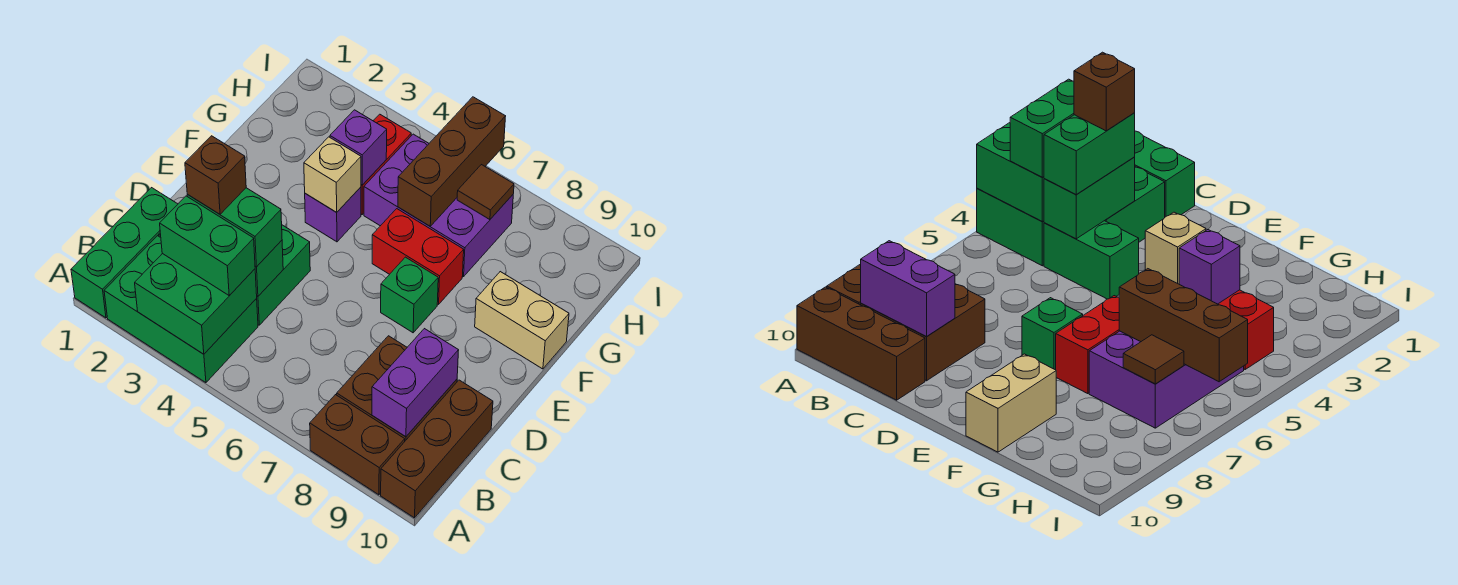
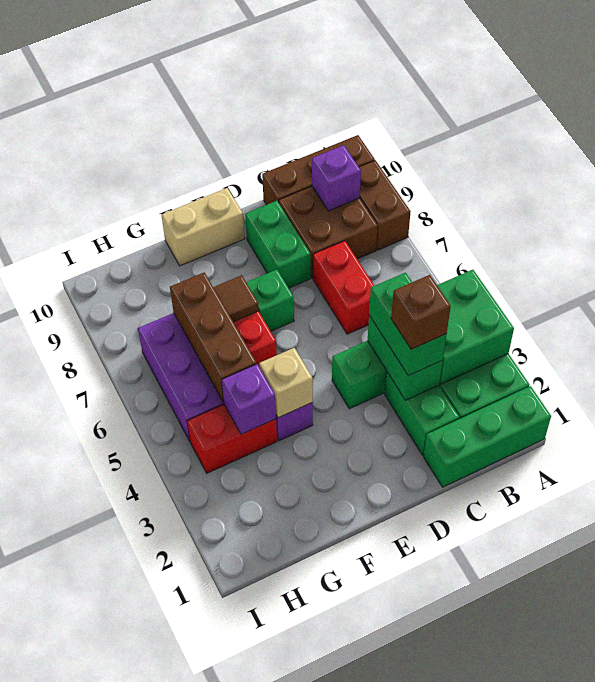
green 1x2 brick [160,196,255,296] -> green 1x2 brick moved to [245,201,311,288]
purple 1x2 brick [372,329,459,437] -> purple 1x1 brick [312,145,361,211]
none -> red 1x2 brick [313,241,374,334]
tan 1x2 brick [475,272,569,369] -> tan 1x2 brick turned to [162,188,245,266]
brown 1x3 brick [398,97,506,226] -> brown 1x3 brick turned to [170,272,257,402]
brown 1x1 tile [457,165,514,220] -> brown 1x1 tile moved to [213,275,259,322]

